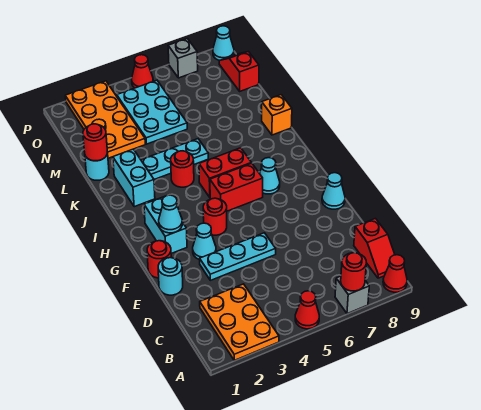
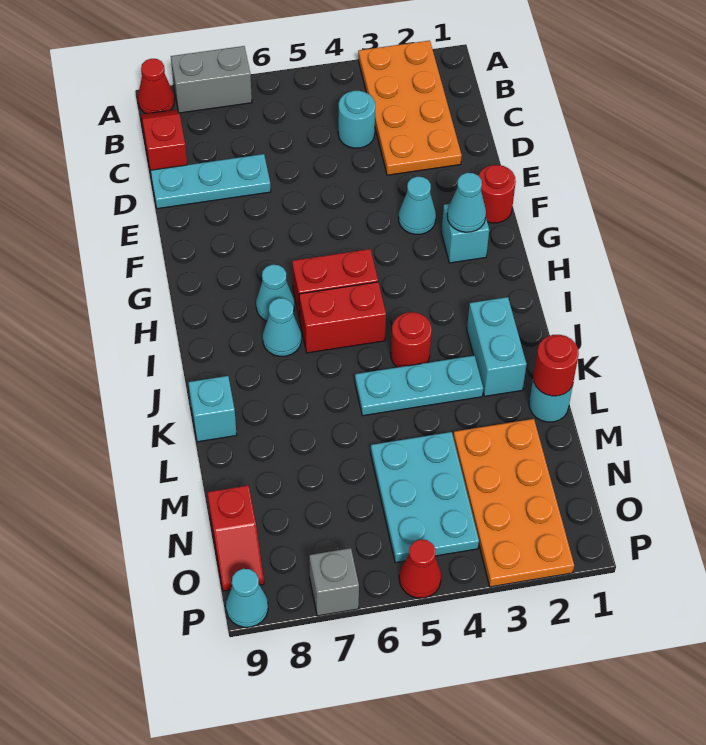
orange 2x3 plate [200,284,279,360] -> orange 2x4 plate [358,41,462,175]
red 1x1 cone [295,291,319,329] -> none
grey 1x1 brick [335,276,369,314] -> grey 1x2 brick [171,46,252,113]
red 1x1 round brick [341,253,366,291] -> none
cyan 1x1 round brick [158,258,183,295] -> cyan 1x1 round brick moved to [338,91,375,148]
cyan 1x3 plate [200,233,276,280] -> cyan 1x3 plate moved to [150,154,271,209]
cyan 1x1 cone [322,173,345,209] -> cyan 1x1 cone moved to [263,298,301,356]
cyan 1x2 brick [144,196,187,254] -> cyan 1x1 brick [441,204,489,263]
red 1x1 round brick [203,198,227,235] -> none
orange 1x1 brick [262,95,292,135] -> cyan 1x1 brick [188,376,237,442]

